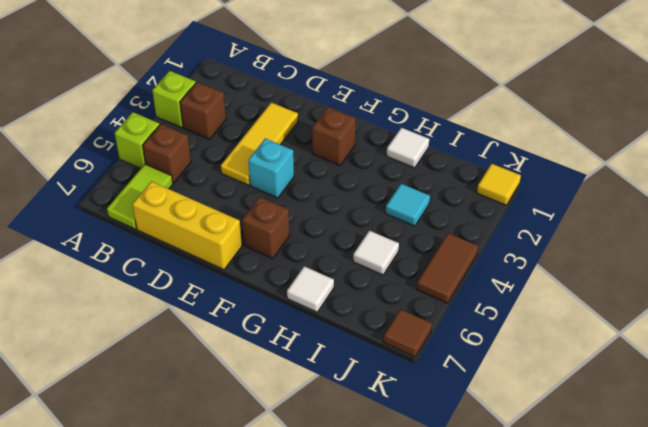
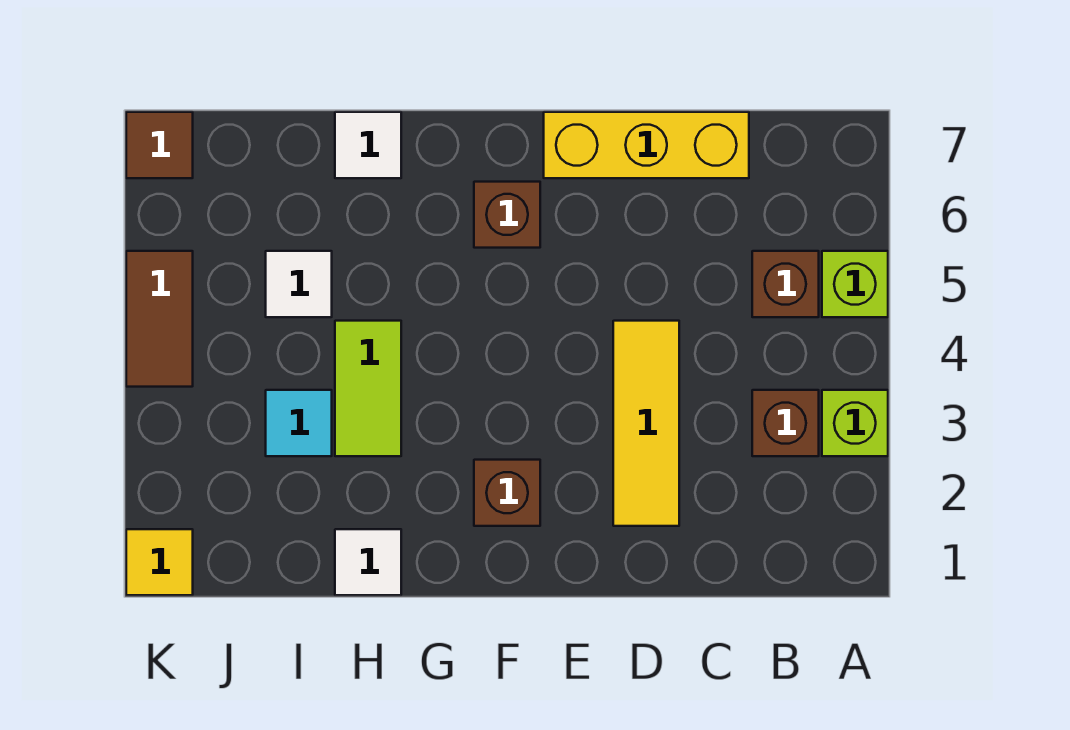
lime 1x2 tile [107,164,173,229] -> lime 1x2 tile moved to [335,321,401,456]
cyan 1x1 brick [248,139,294,198] -> none

